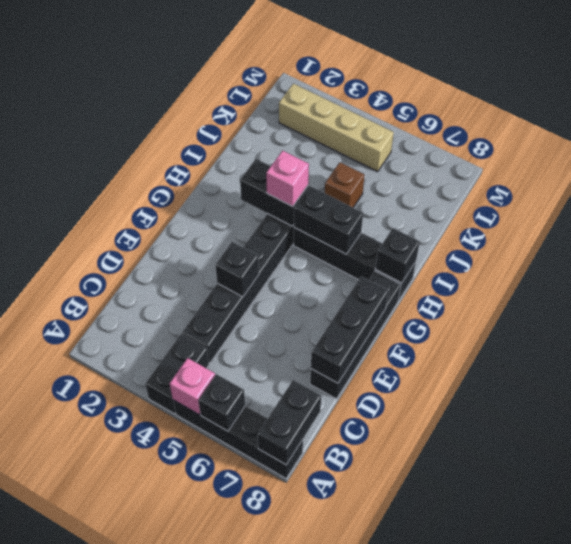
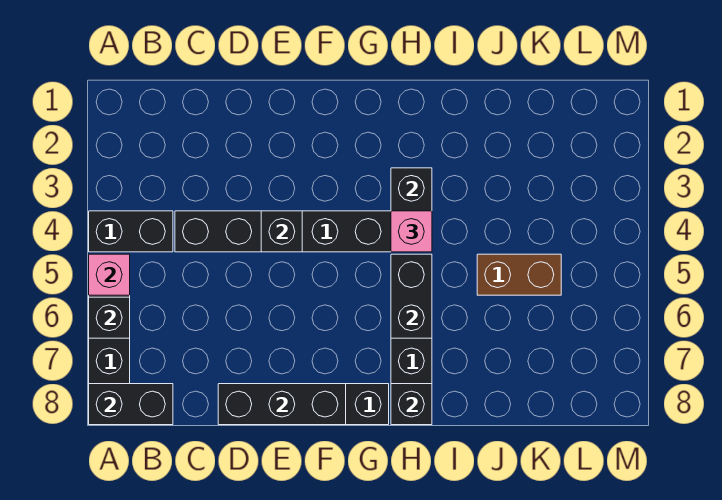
brown 1x1 brick [325,162,365,207] -> brown 1x2 brick [477,254,561,295]
tan 1x4 brick [279,84,394,172] -> none

